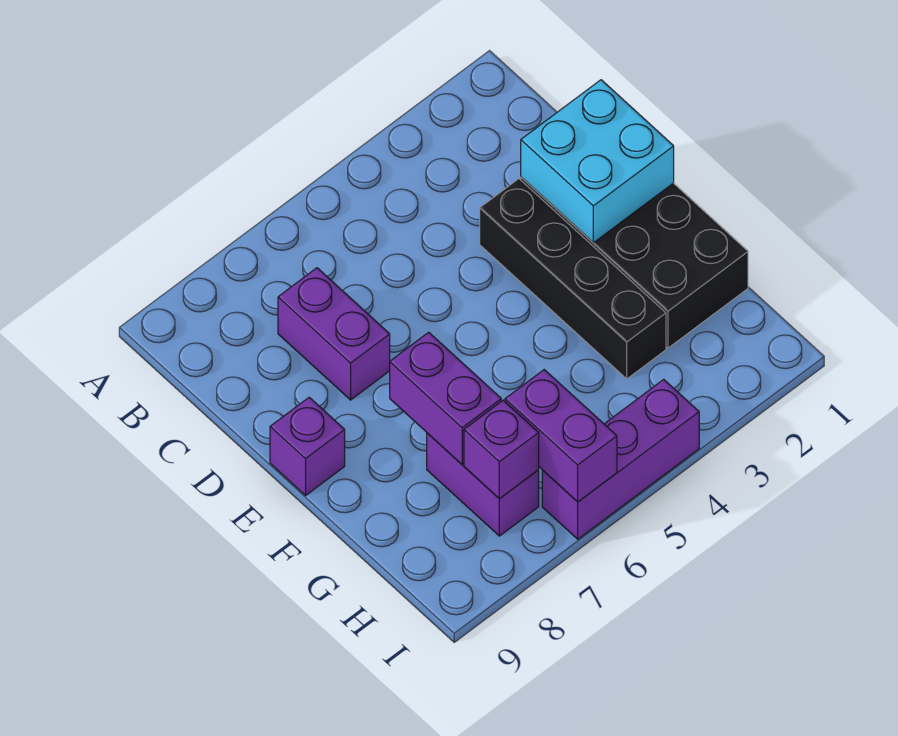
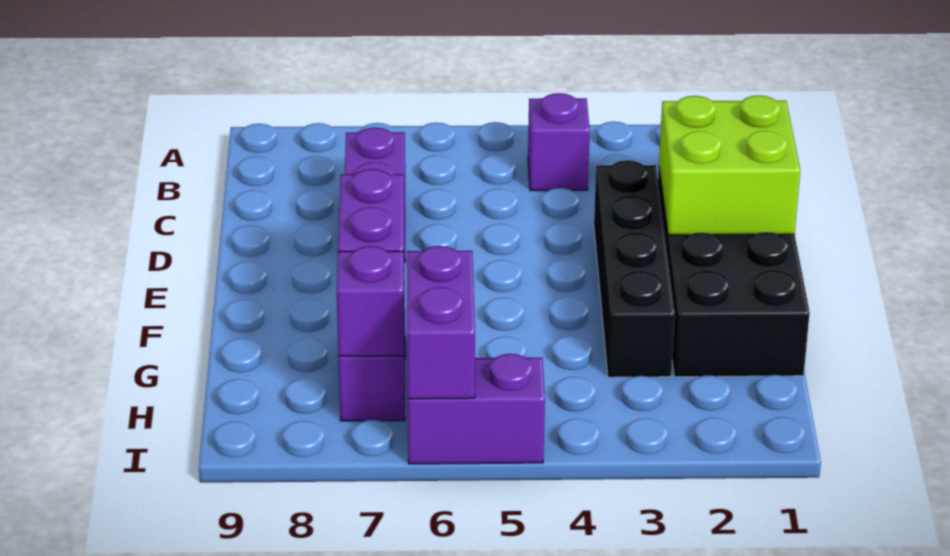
cyan 2x2 brick [521,80,674,243] -> lime 2x2 brick [659,95,800,235]
purple 1x1 brick [270,397,345,495] -> purple 1x1 brick moved to [528,93,590,191]
purple 1x3 brick [542,379,699,539] -> purple 1x2 brick [408,354,545,464]

